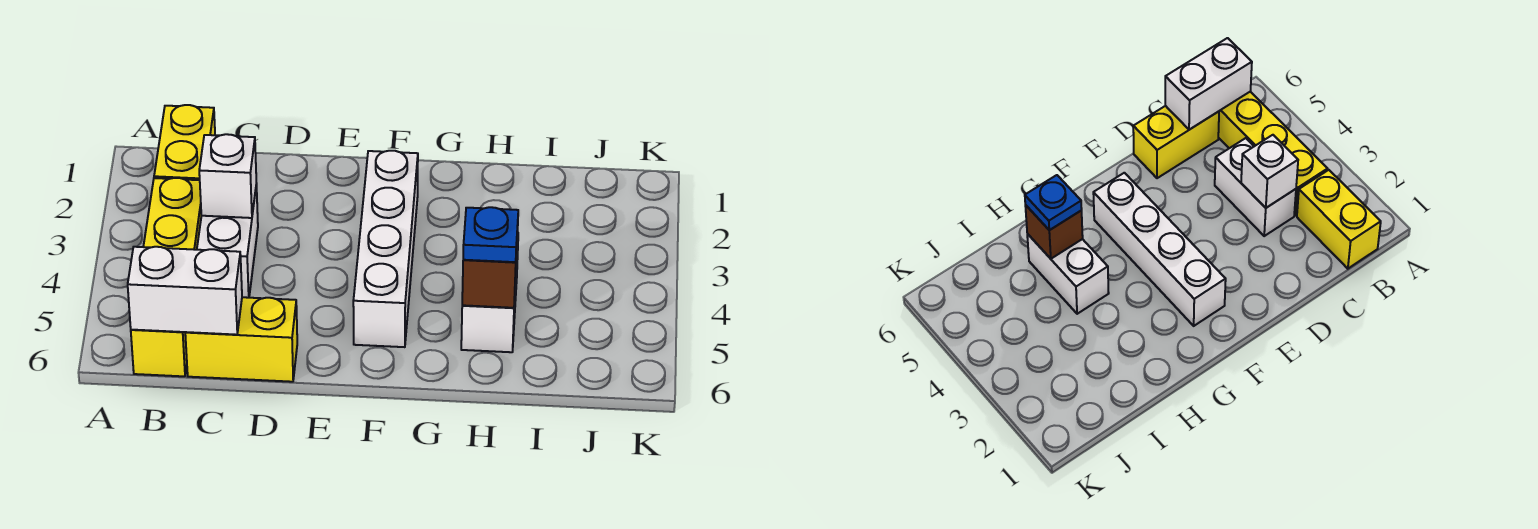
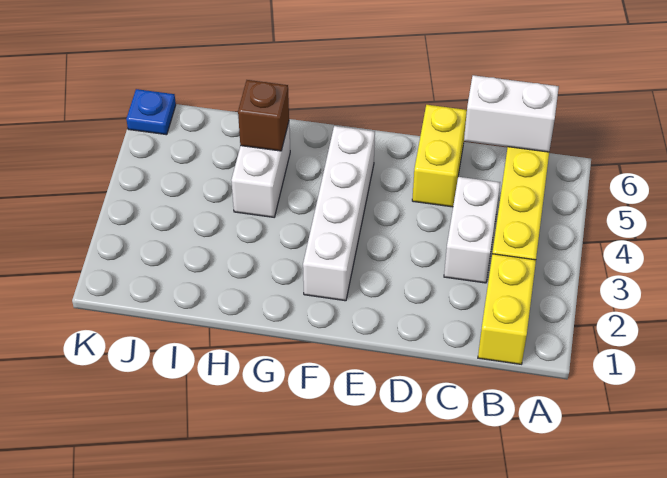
white 1x1 brick [199,134,256,218] -> none
yellow 1x2 brick [185,297,297,382] -> yellow 1x2 brick turned to [412,105,467,207]
blue 1x1 plate [463,207,518,262] -> blue 1x1 plate moved to [126,89,176,135]

